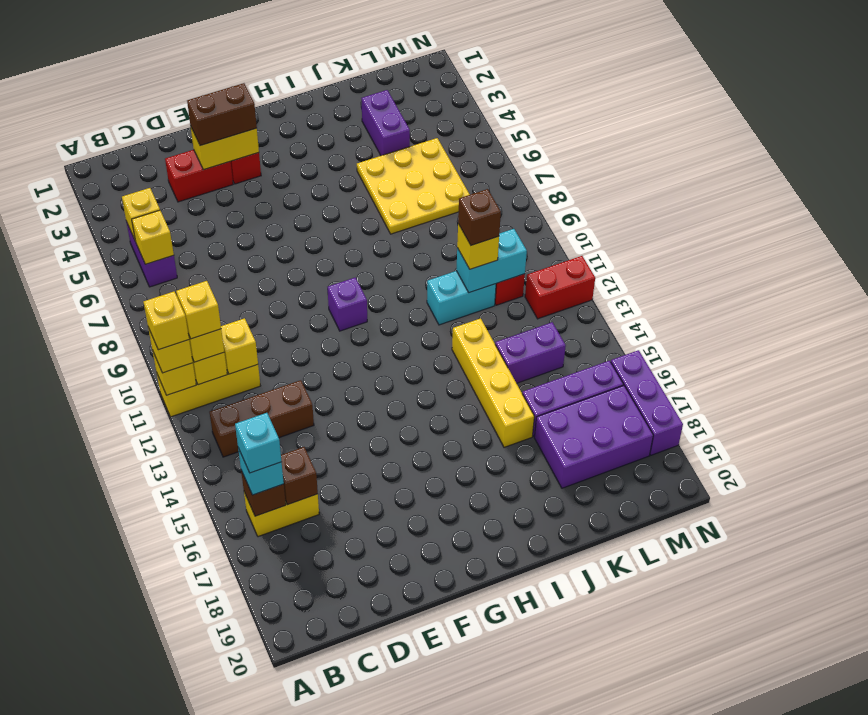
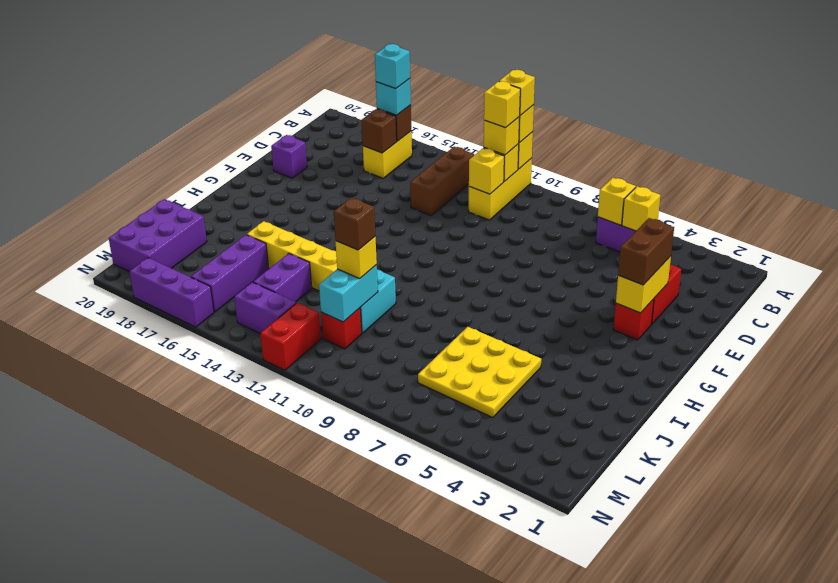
purple 1x1 brick [328,278,367,331] -> purple 1x1 brick moved to [271,135,307,178]
purple 1x2 brick [361,90,410,156] -> purple 1x2 brick moved to [234,282,296,333]
purple 2x3 brick [534,385,653,488] -> purple 2x3 brick moved to [109,199,207,271]

